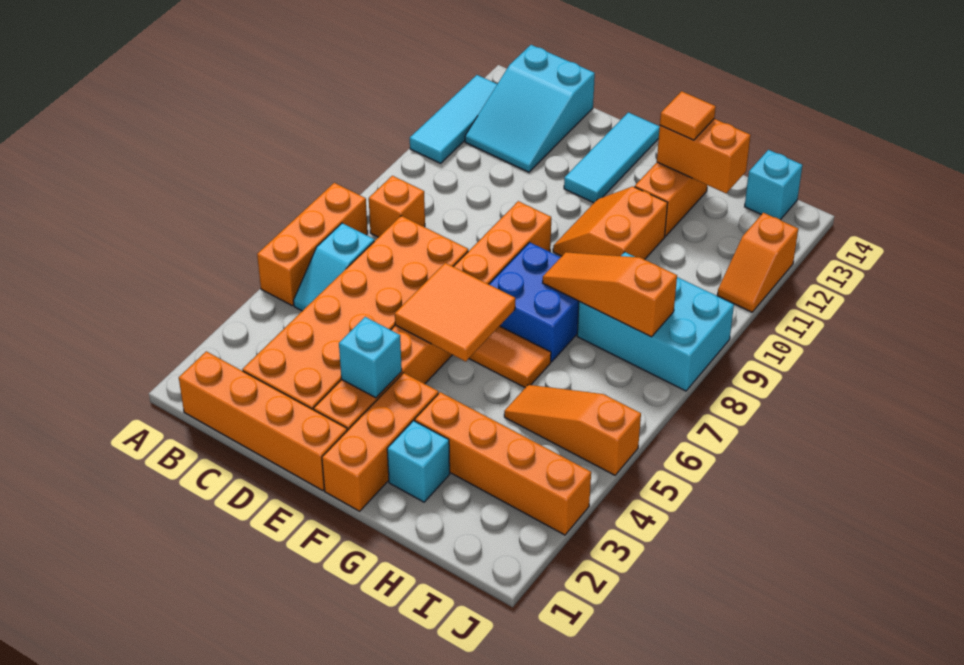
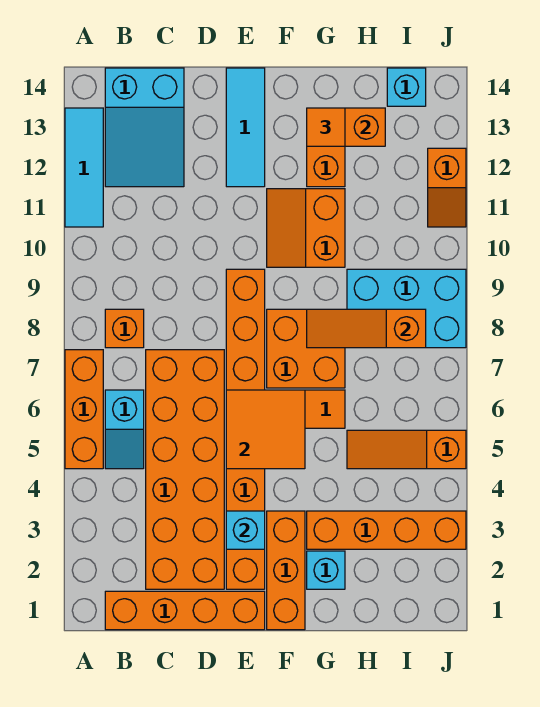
blue 2x2 brick [489,242,579,362] -> orange 2x2 brick [267,309,345,388]

